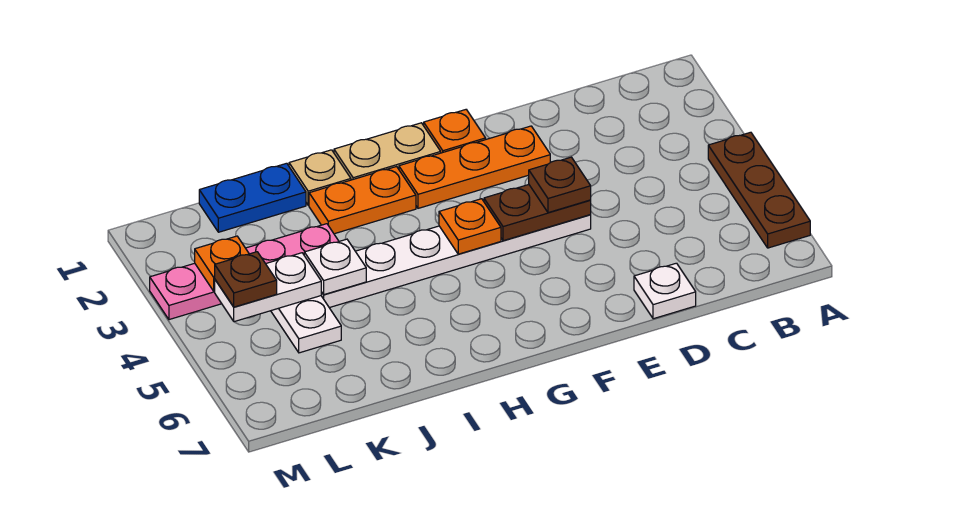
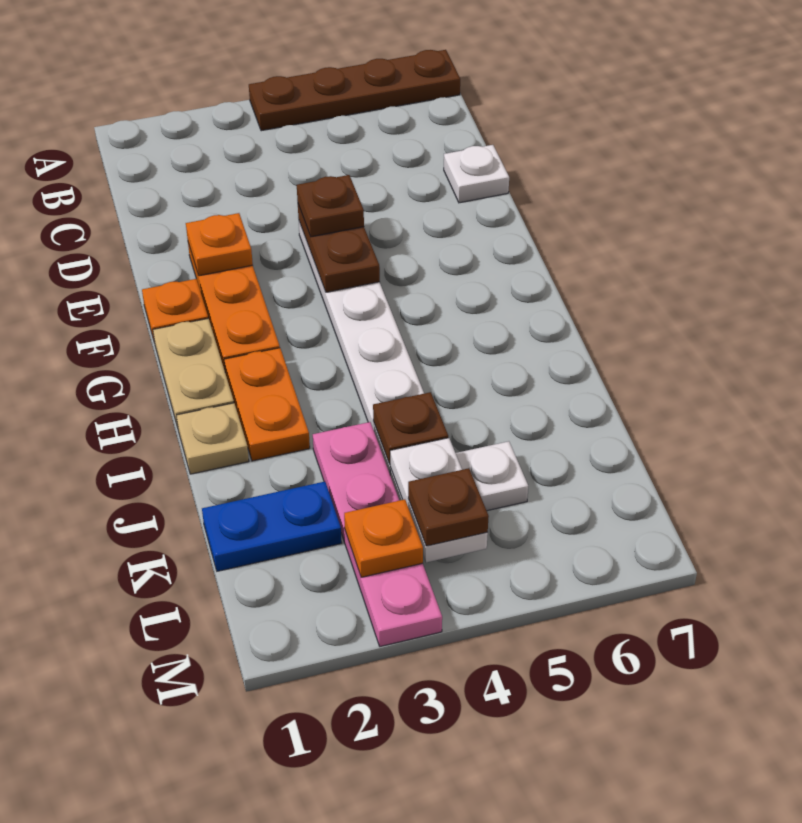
brown 1x3 plate [708,132,810,248] -> brown 1x4 plate [249,50,460,131]
orange 1x1 plate [439,199,501,254] -> orange 1x1 plate moved to [186,213,253,276]
blue 1x2 plate [199,163,306,232] -> blue 1x2 plate turned to [202,482,342,571]
white 1x1 plate [304,239,366,295] -> brown 1x1 plate [373,392,448,464]

